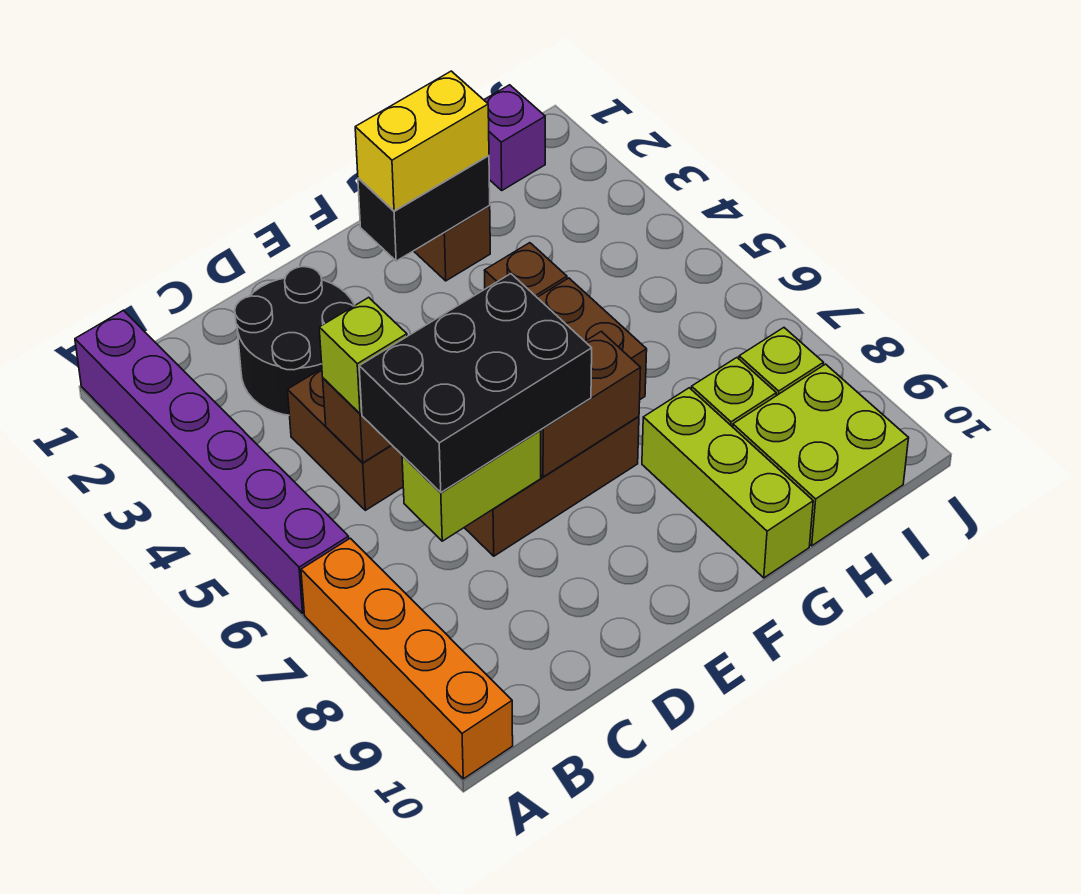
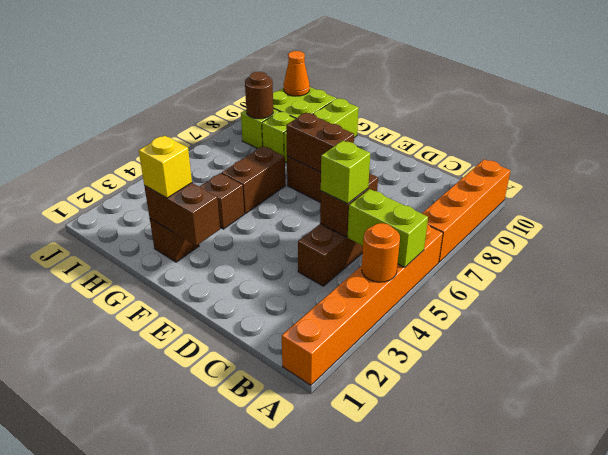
purple 1x6 brick [75,310,349,613] -> orange 1x6 brick [282,224,443,385]
none -> orange 1x1 round brick [362,223,400,282]
black 2x2 round brick [235,267,355,415] -> none
black 2x3 brick [359,274,592,492] -> none
lime 1x2 brick [402,430,541,541] -> lime 1x2 brick moved to [348,189,428,267]
black 1x2 brick [358,155,490,261] -> brown 1x2 brick [144,183,220,246]
yellow 1x2 brick [355,71,489,211] -> yellow 1x1 brick [139,136,192,198]
purple 1x1 brick [484,85,545,190] -> none
none -> brown 1x1 round brick [245,72,273,119]
none -> orange 1x1 cone [284,51,310,96]

